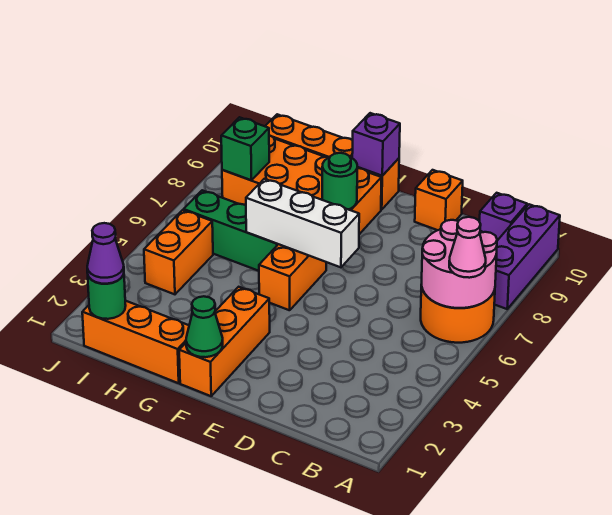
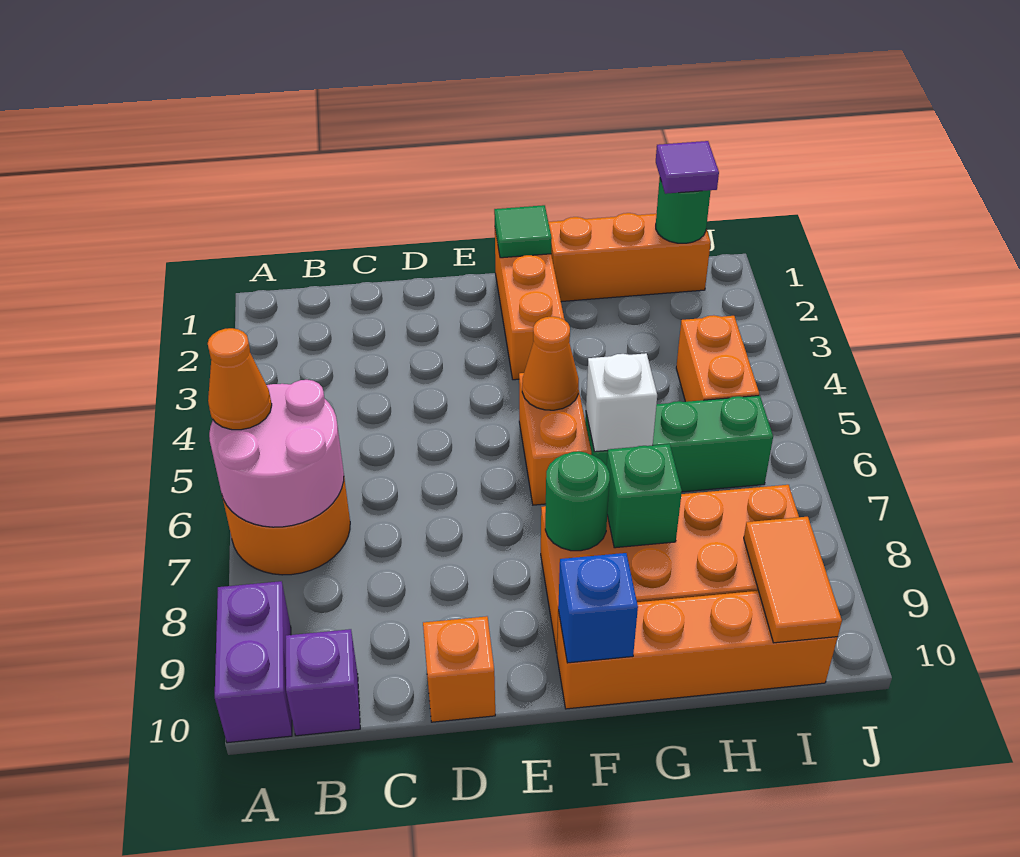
pink 1x1 cone [449,217,486,278] -> orange 1x1 cone [208,328,272,430]
purple 1x3 brick [494,204,560,309] -> purple 1x2 brick [215,581,292,743]
white 1x3 brick [246,179,359,267] -> white 1x1 brick [586,353,657,452]
green 1x1 cone [186,296,223,357] -> green 1x1 tile [494,205,552,258]
none -> orange 1x1 cone [522,316,579,410]
purple 1x1 brick [352,113,400,176] -> blue 1x1 brick [558,553,638,663]
purple 1x1 cone [87,223,124,284] -> purple 1x1 tile [656,141,719,194]
green 1x1 brick [221,117,269,180] -> green 1x1 brick moved to [607,444,682,548]
none -> orange 1x2 tile [744,517,842,643]

